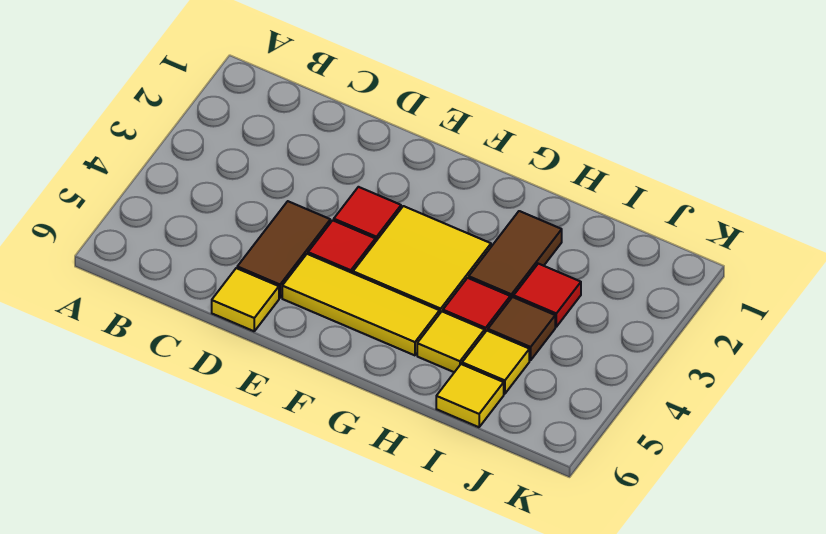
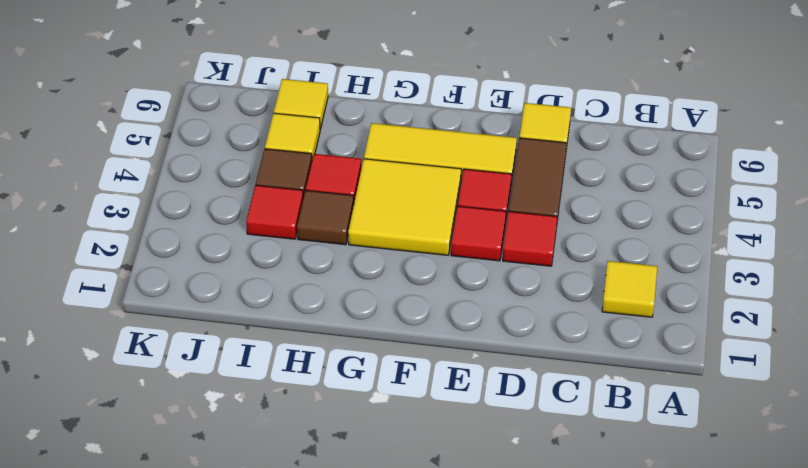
none -> red 1x1 tile [503,211,557,266]
brown 1x2 tile [469,211,562,299] -> brown 1x1 tile [297,191,354,245]
yellow 1x1 tile [417,312,485,372] -> yellow 1x1 tile moved to [602,261,657,317]

